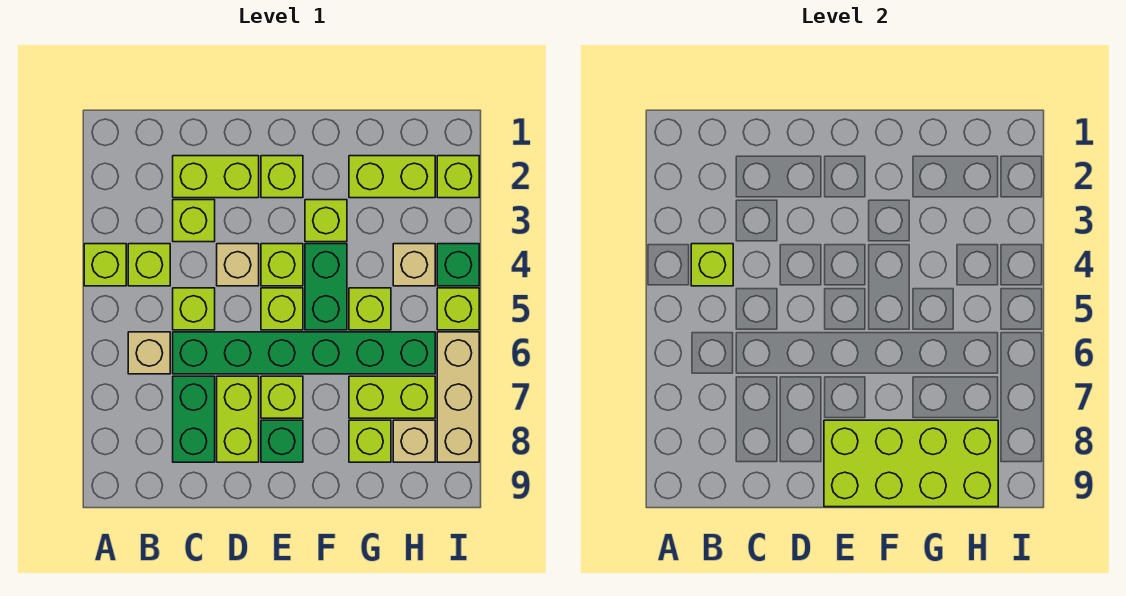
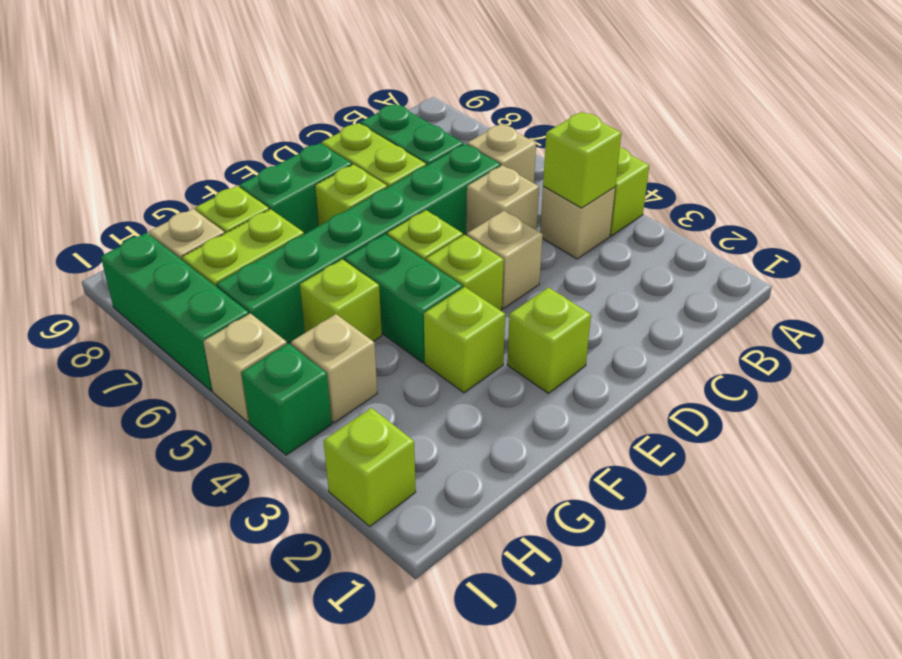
lime 1x1 brick [128,244,170,286] -> tan 1x1 brick [540,186,615,259]
lime 1x2 brick [173,156,259,198] -> none
lime 1x1 brick [173,200,215,242] -> none
lime 1x1 brick [173,288,215,330] -> tan 1x1 brick [466,165,539,235]
green 1x1 brick [261,420,303,462] -> green 1x2 brick [239,143,352,234]
lime 2x4 brick [824,420,998,507] -> none
lime 1x2 brick [349,156,435,198] -> none
lime 1x1 brick [437,288,479,330] -> tan 1x1 brick [203,313,287,422]
tan 1x3 brick [437,332,479,462] -> green 1x3 brick [101,233,249,391]

